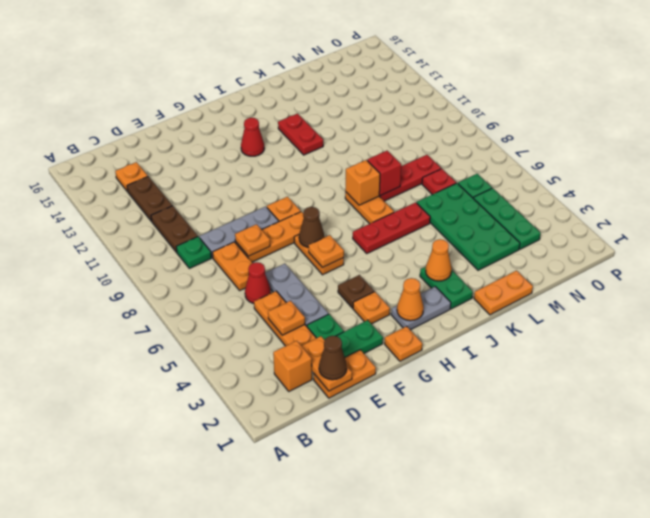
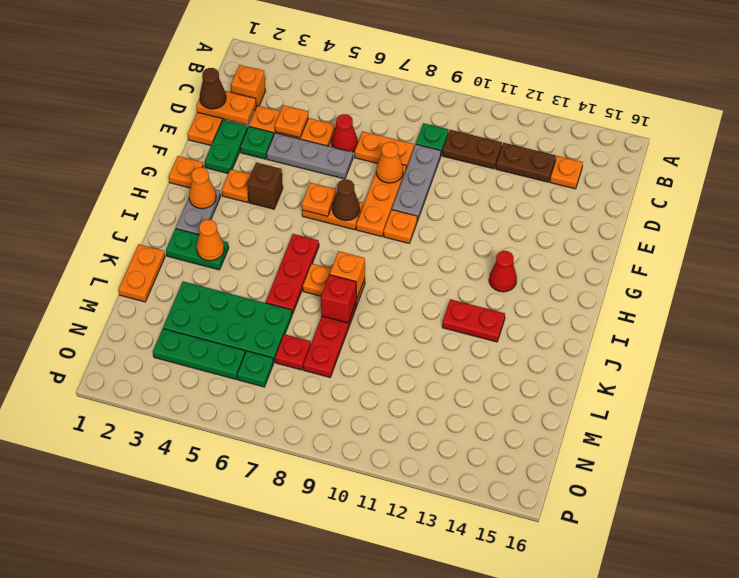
orange 1x1 plate [235,224,270,256] -> orange 1x1 cone [376,142,403,183]
brown 1x1 plate [338,275,374,308] -> brown 1x1 brick [247,163,283,209]

